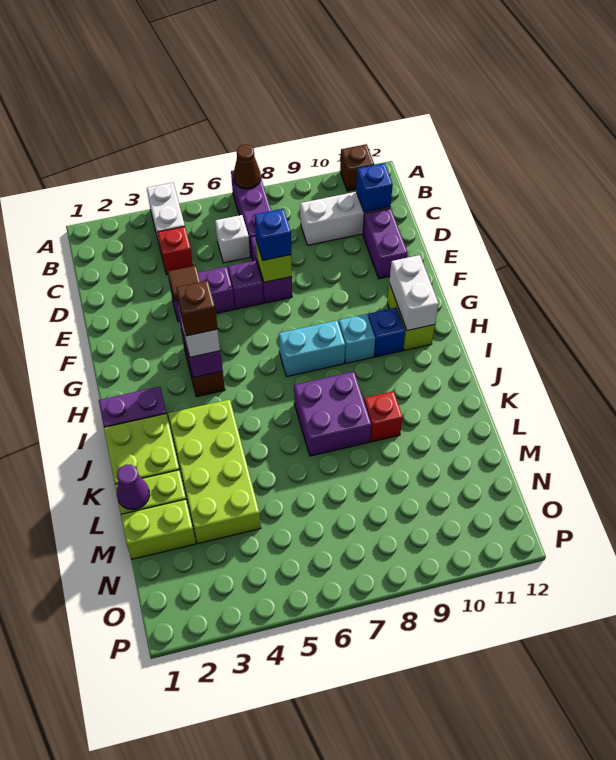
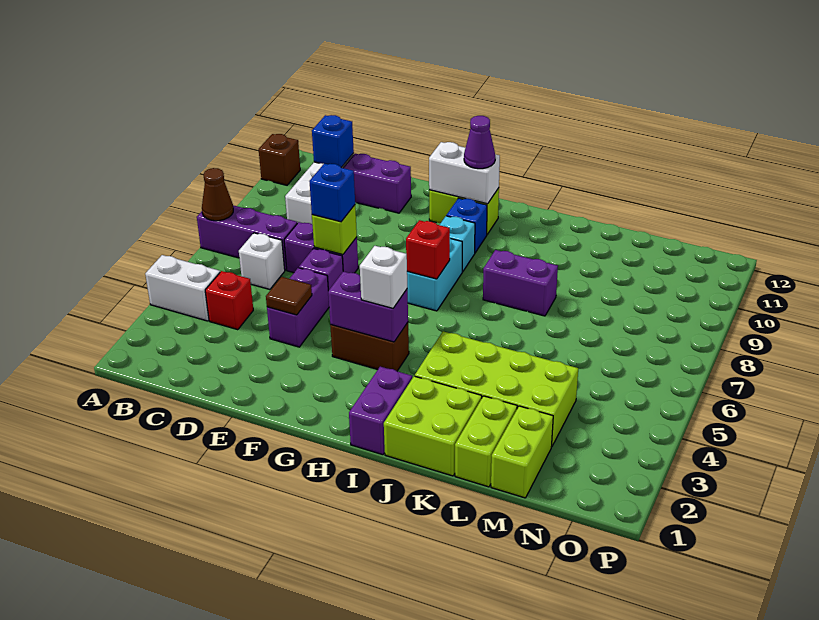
brown 1x1 brick [176,281,218,336] -> none
purple 2x2 brick [294,372,371,456] -> purple 1x2 brick [483,250,558,316]
red 1x1 brick [364,391,403,442] -> red 1x1 brick moved to [406,220,450,279]
purple 1x1 cone [117,465,150,510] -> purple 1x1 cone moved to [464,116,495,169]

